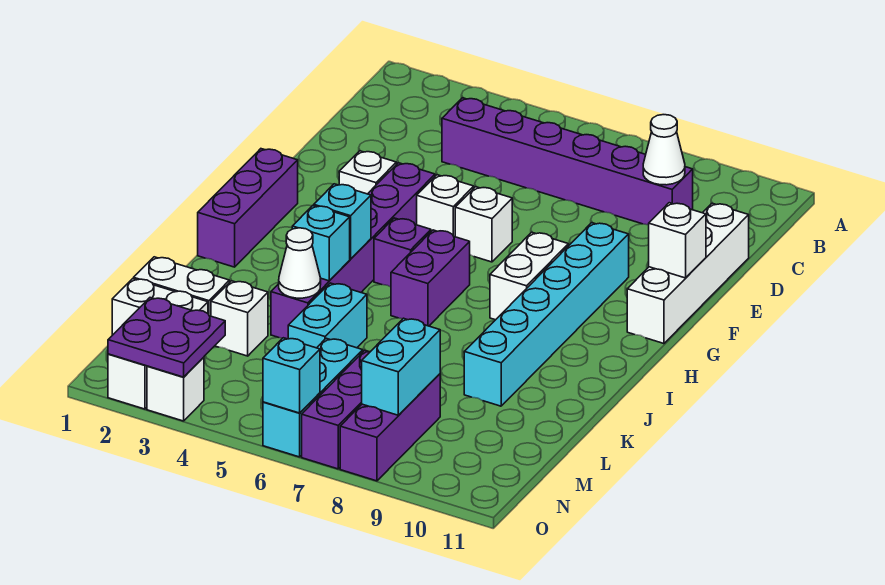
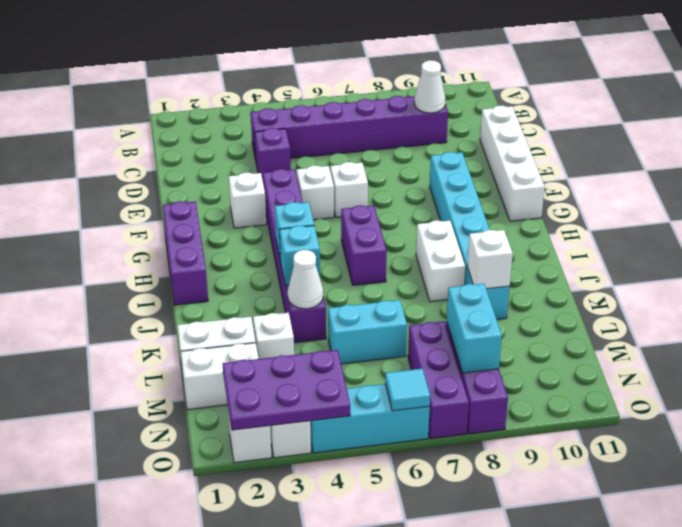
white 1x1 brick [649,203,706,278] -> white 1x1 brick moved to [467,230,513,289]
white 1x2 brick [490,232,568,320] -> white 1x2 brick moved to [416,220,465,302]
purple 1x1 brick [374,218,431,287] -> purple 1x1 brick moved to [255,128,291,180]
cyan 1x2 brick [288,283,367,348] -> cyan 1x2 brick turned to [328,300,407,364]
cyan 1x3 brick [263,338,363,457] -> cyan 1x3 brick turned to [310,384,430,453]
purple 2x2 plate [108,298,225,377] -> purple 2x3 plate [222,350,350,430]
cyan 1x1 brick [263,338,320,413] -> cyan 1x1 tile [385,369,430,411]

